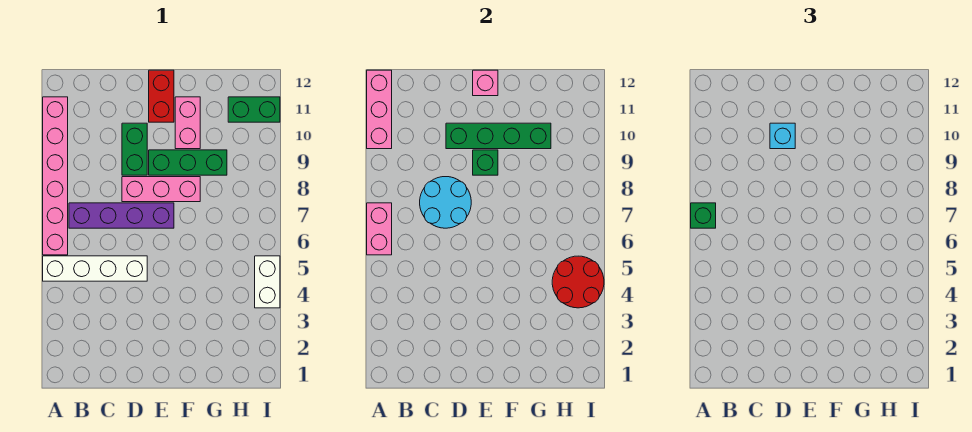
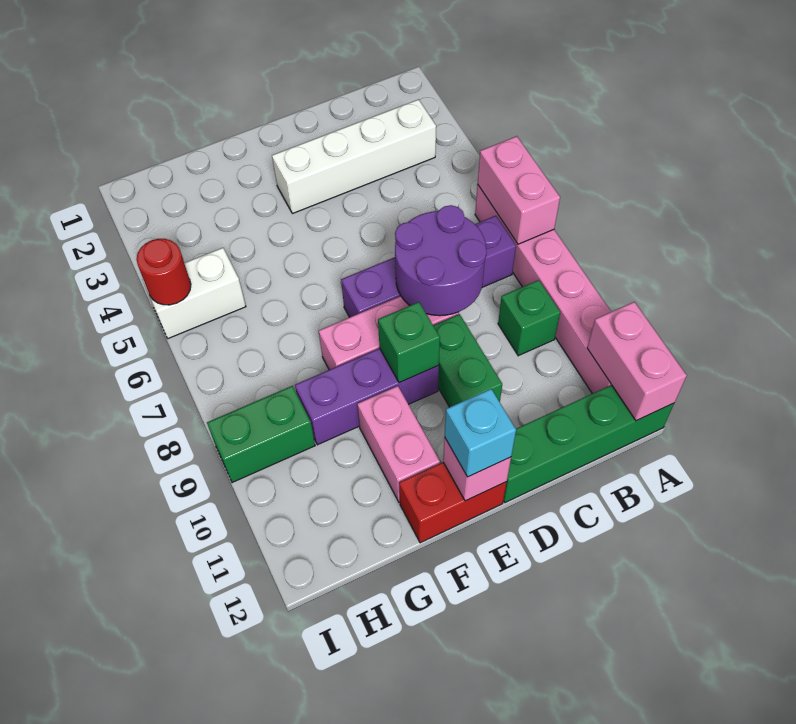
white 1x4 brick [43,256,147,281] -> white 1x4 brick moved to [272,100,436,214]
green 1x1 brick [691,203,716,228] -> green 1x1 brick moved to [498,280,560,356]
pink 1x3 brick [367,70,392,149] -> pink 1x2 brick [587,302,687,421]
cyan 2x2 round brick [420,177,471,228] -> purple 2x2 round brick [395,205,487,316]
green 1x4 brick [446,123,551,149] -> green 1x4 brick moved to [503,385,674,503]
cyan 1x1 brick [770,123,795,149] -> cyan 1x1 brick moved to [445,389,516,477]
green 1x3 brick [149,150,227,175] -> purple 1x3 brick [295,348,439,445]
red 1x2 brick [149,70,174,122] -> red 1x2 brick turned to [399,462,507,543]
red 2x2 round brick [552,256,604,308] -> red 1x1 round brick [136,239,191,305]
green 1x2 brick [228,97,280,122] -> green 1x2 brick moved to [207,386,315,483]
white 1x2 brick [255,256,280,308] -> white 1x2 brick turned to [143,248,246,339]

